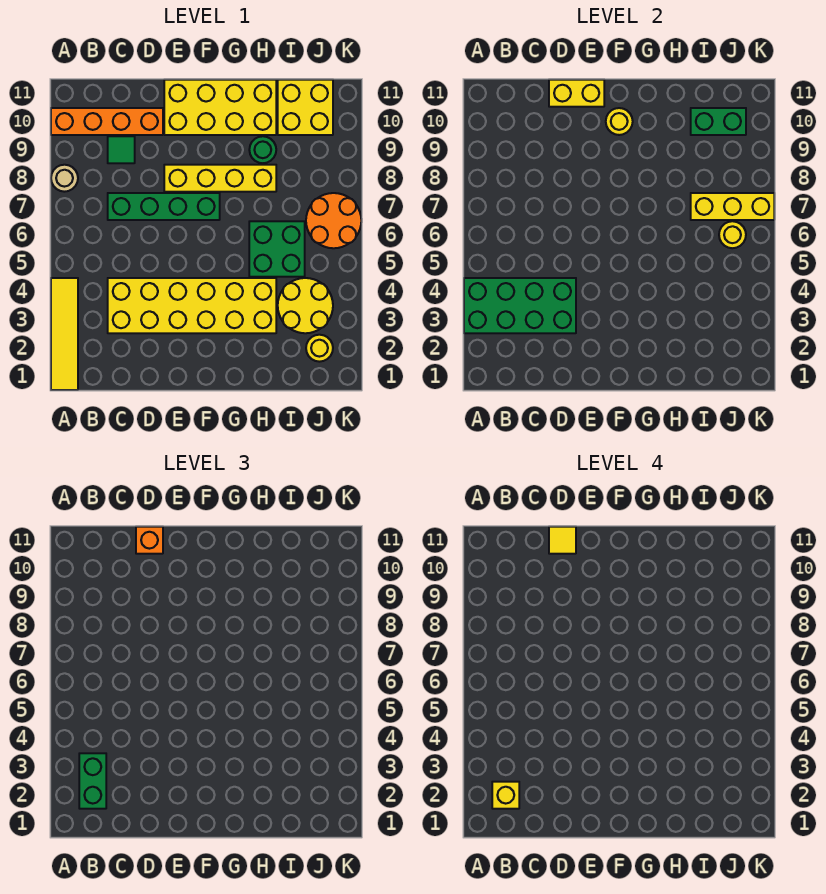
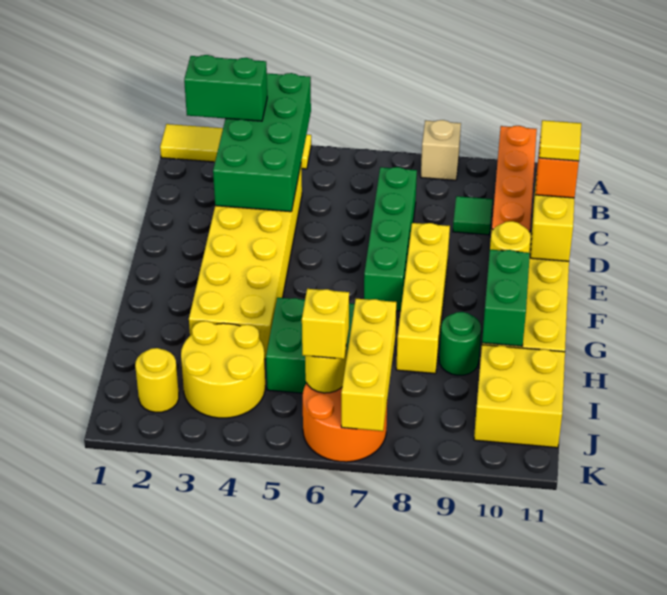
tan 1x1 round brick [51,165,78,192] -> tan 1x1 brick [421,120,461,180]
yellow 1x1 brick [492,782,519,809] -> yellow 1x1 brick moved to [302,289,349,359]
green 1x2 brick [691,108,746,135] -> green 1x2 brick moved to [482,250,530,346]

